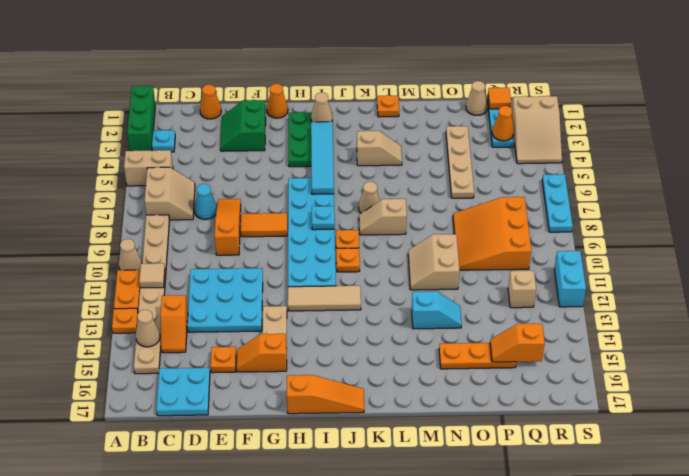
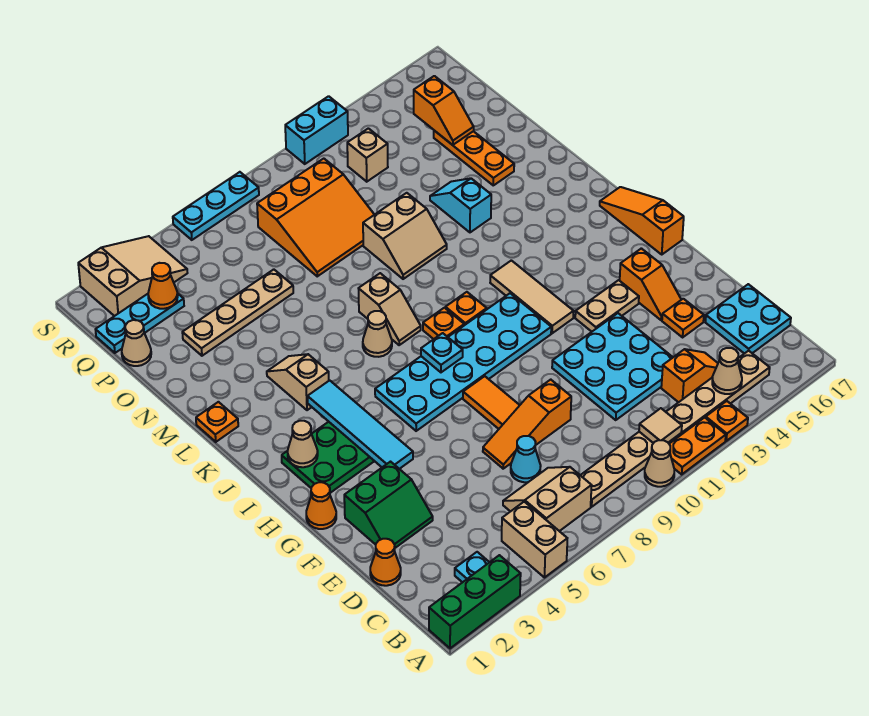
cyan 1x4 tile [311,122,334,194] -> cyan 1x4 tile turned to [308,380,413,469]
orange 1x1 tile [488,88,511,109] -> none

